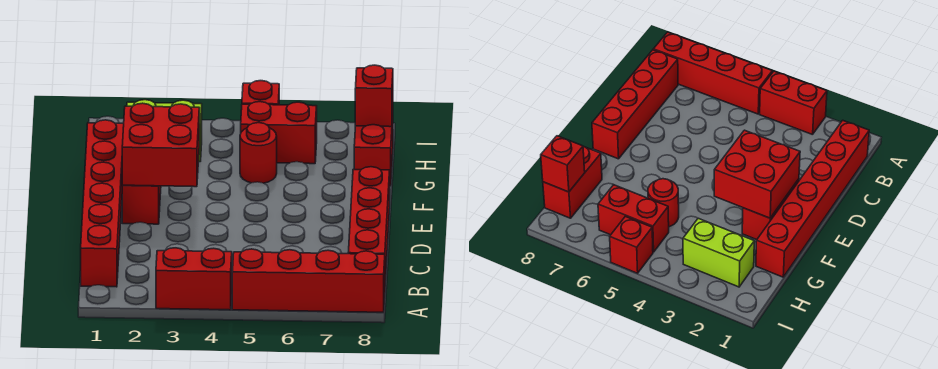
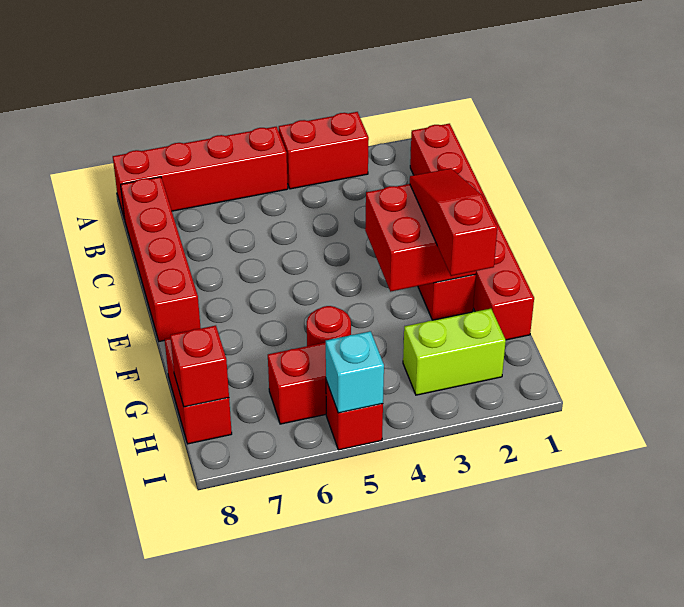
none -> red 1x3 slope [410,168,497,276]
none -> cyan 1x1 brick [326,331,384,413]

